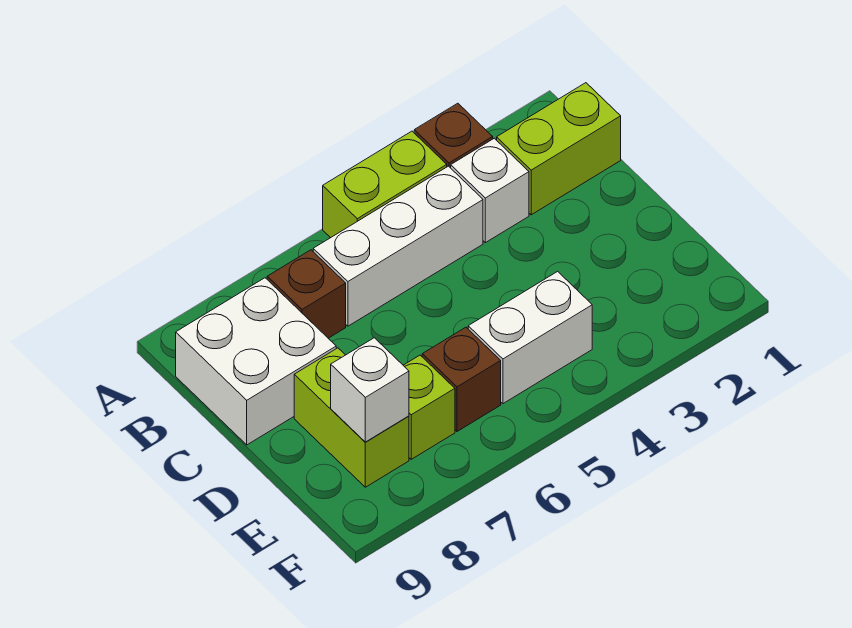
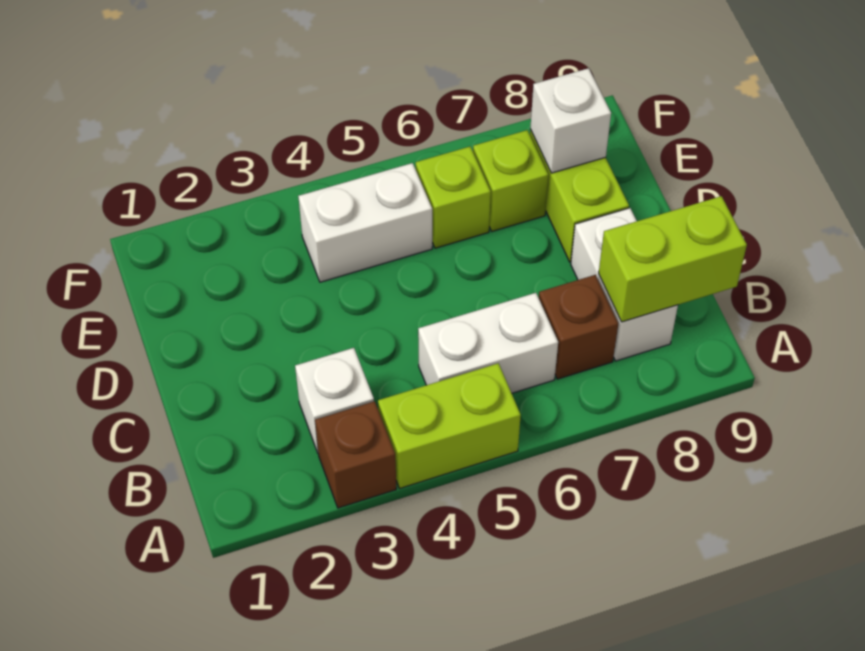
lime 1x2 brick [497,83,621,215] -> lime 1x2 brick moved to [599,196,747,322]
white 1x3 brick [313,166,483,326] -> white 1x2 brick [418,293,558,393]
white 2x2 brick [176,278,336,445] -> white 1x2 brick [571,208,678,361]
brown 1x1 brick [422,327,501,431] -> lime 1x1 brick [416,146,491,248]

